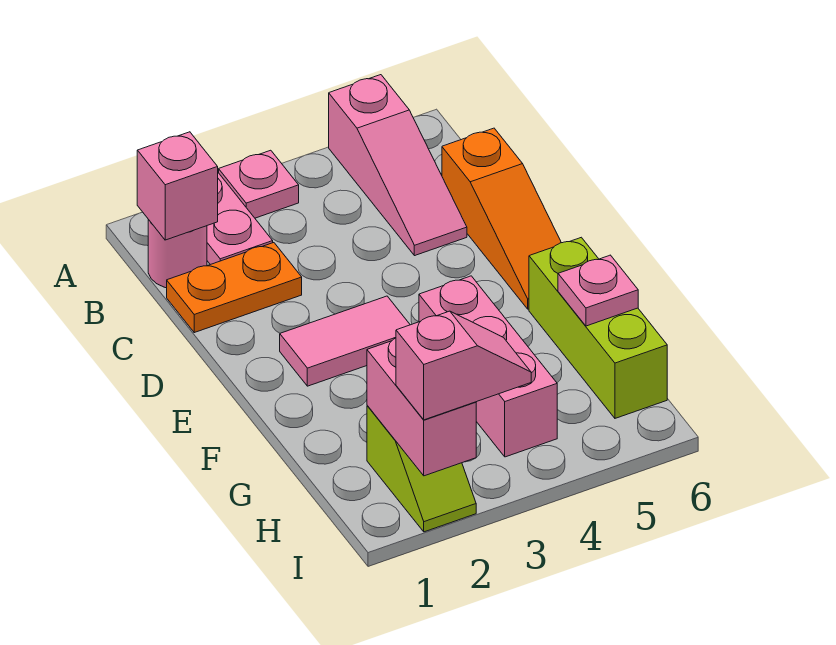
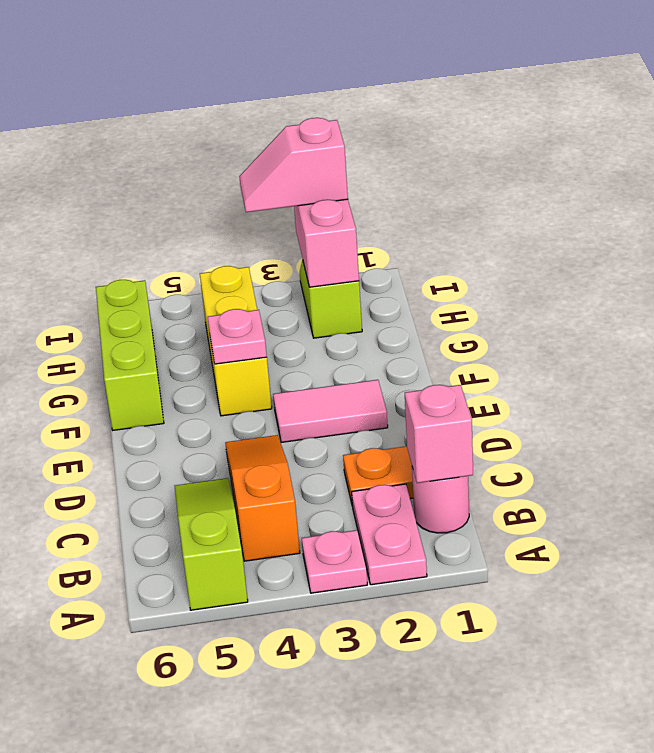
pink 1x3 slope [329,75,467,256] -> lime 1x3 slope [175,478,248,610]
orange 1x3 slope [442,128,561,309] -> orange 1x3 slope moved to [225,435,300,561]
pink 1x3 brick [419,276,557,457] -> yellow 1x3 brick [200,266,272,416]
pink 1x1 plate [558,255,638,326] -> pink 1x1 plate moved to [208,309,267,364]

